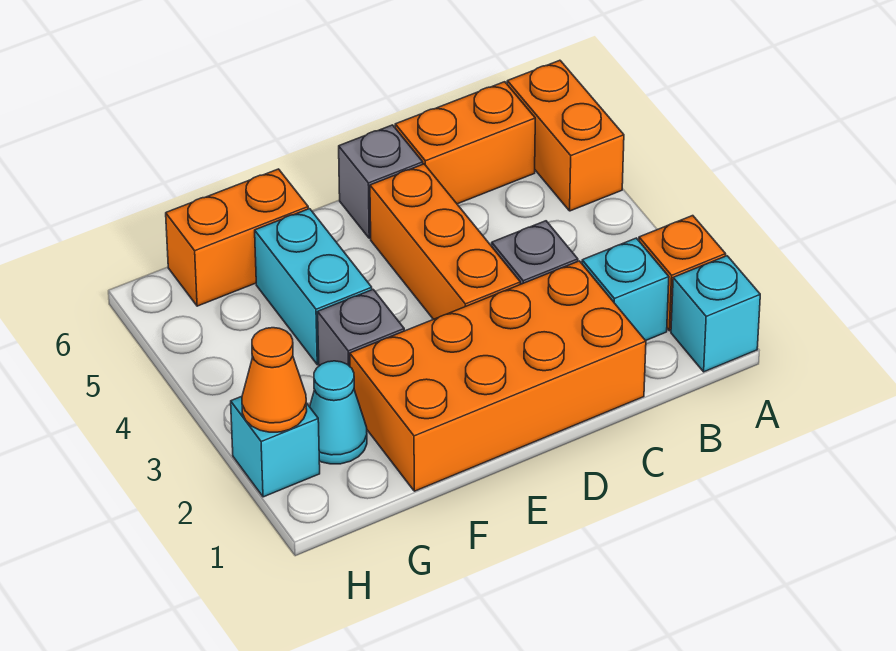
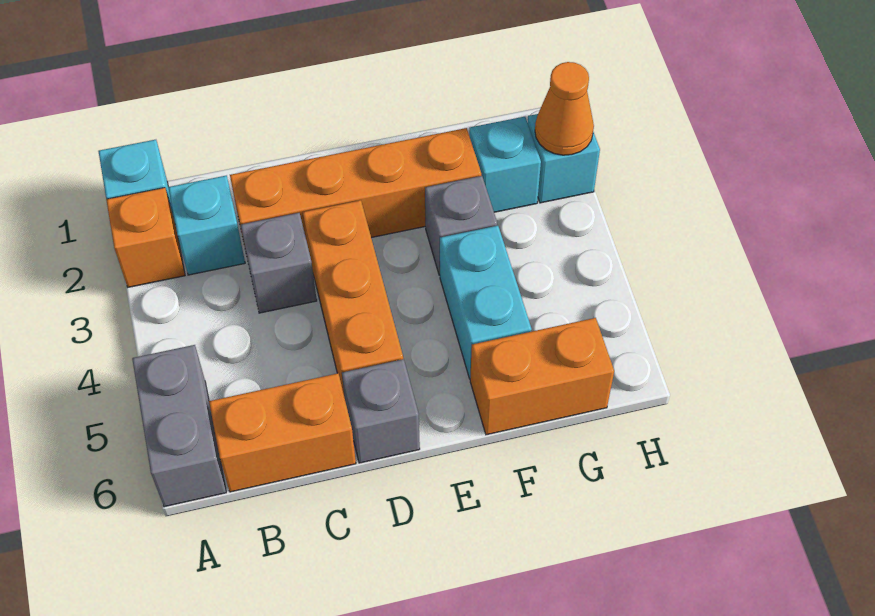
orange 1x2 brick [507,60,624,211] -> grey 1x2 brick [132,345,226,507]
orange 2x4 brick [350,261,646,491] -> orange 1x4 brick [230,128,481,245]
cyan 1x1 cone [310,361,367,464] -> cyan 1x1 brick [469,117,541,212]

